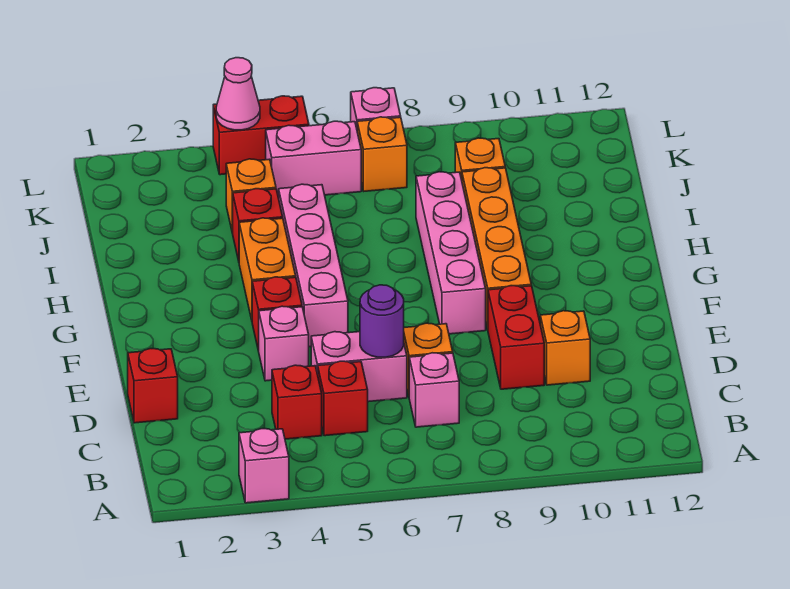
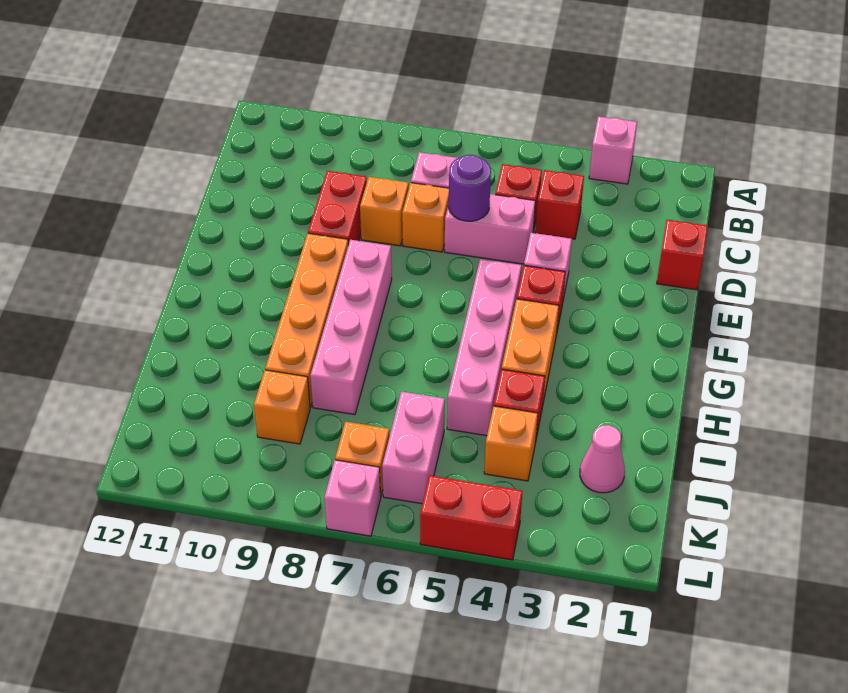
orange 1x1 brick [540,311,590,385] -> orange 1x1 brick moved to [360,177,409,246]
pink 1x2 brick [266,121,361,198] -> pink 1x2 brick turned to [382,391,445,504]
pink 1x1 cone [216,58,260,130] -> pink 1x1 cone moved to [580,425,625,493]

